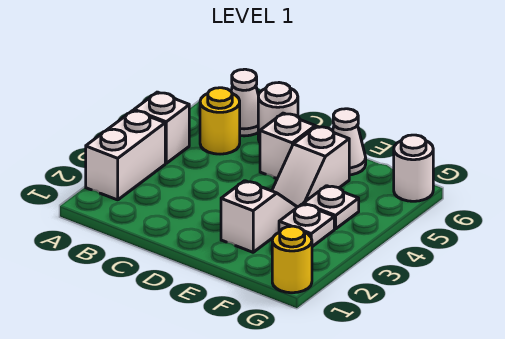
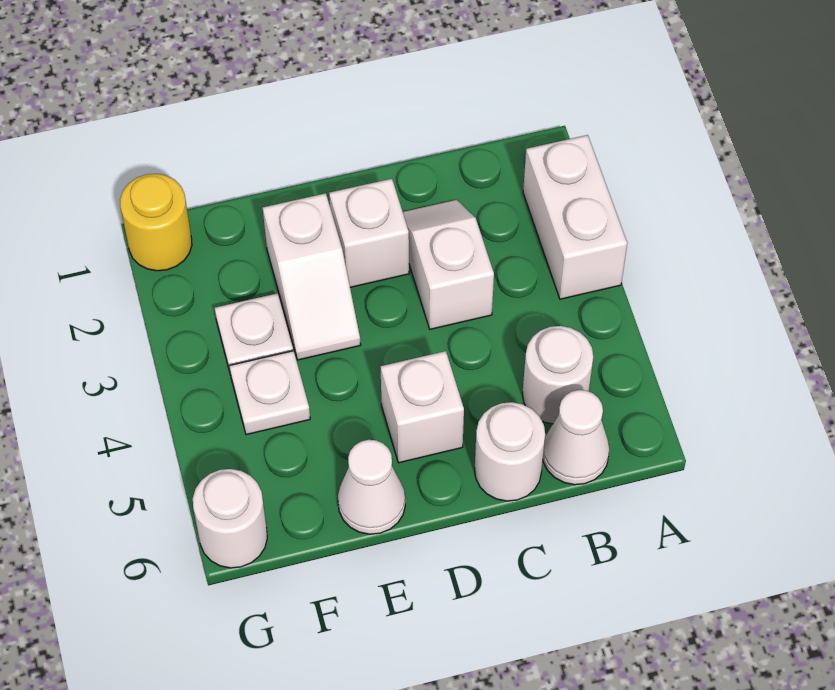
white 1x1 brick [134,92,189,163] -> white 1x1 brick moved to [329,179,409,287]
yellow 1x1 round brick [200,88,240,154] -> white 1x1 round brick [522,326,593,424]
white 1x2 slope [272,126,349,207] -> white 1x2 slope moved to [403,200,494,329]

